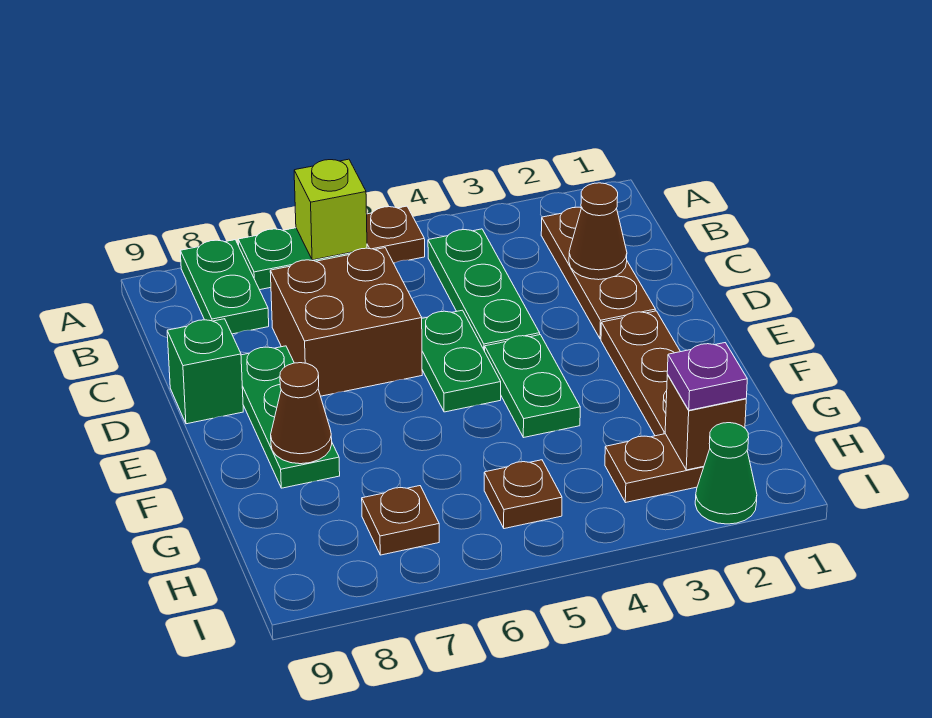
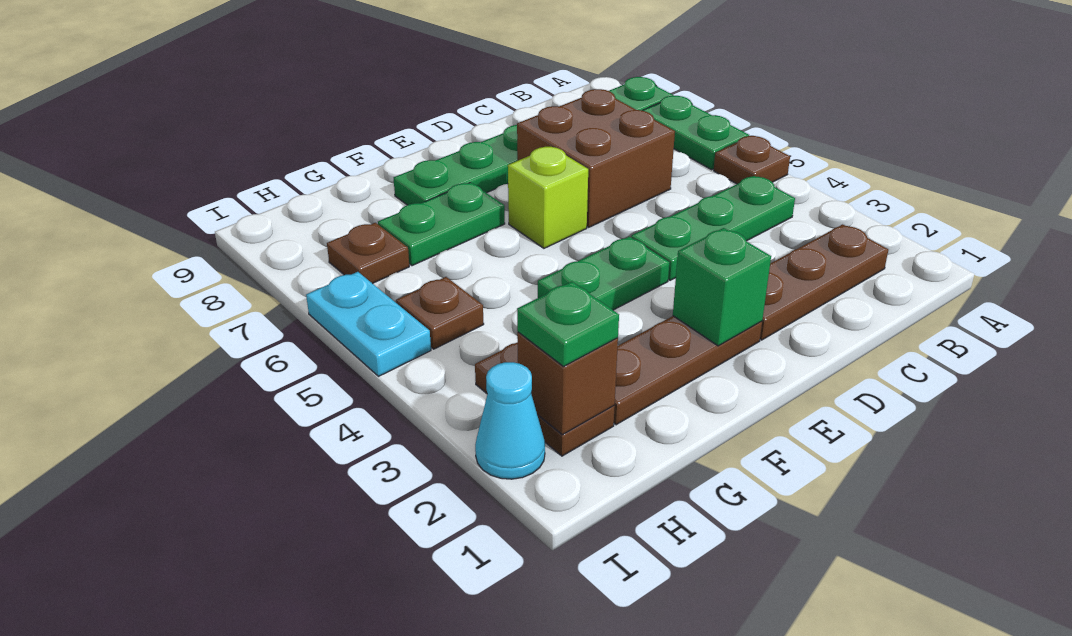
lime 1x1 brick [294,159,367,260] -> lime 1x1 brick moved to [508,147,588,248]
brown 1x1 cone [569,183,627,280] -> none
green 1x2 plate [422,310,501,412] -> green 1x2 plate moved to [378,183,505,266]
green 1x1 brick [167,319,243,424] -> green 1x1 brick moved to [673,228,771,346]
brown 1x1 cone [271,363,332,464] -> none
purple 1x1 plate [667,343,747,410] -> green 1x1 plate [517,282,619,366]
green 1x1 cone [695,423,757,524] -> cyan 1x1 cone [475,362,545,479]
none -> cyan 1x2 plate [306,272,431,376]

